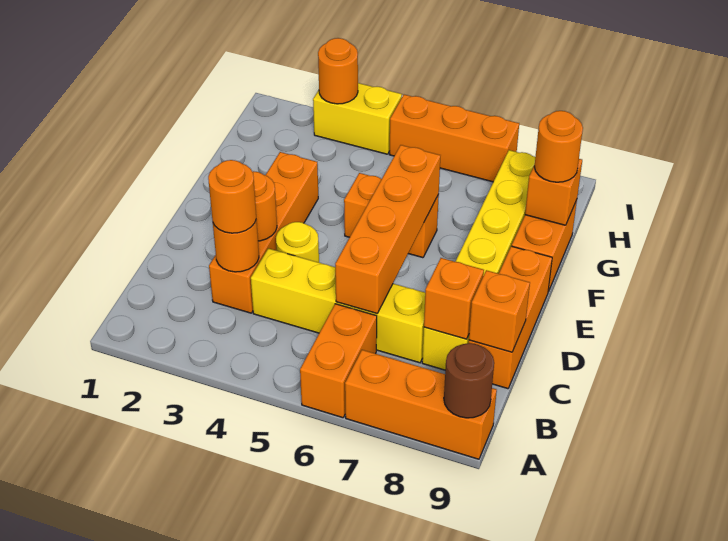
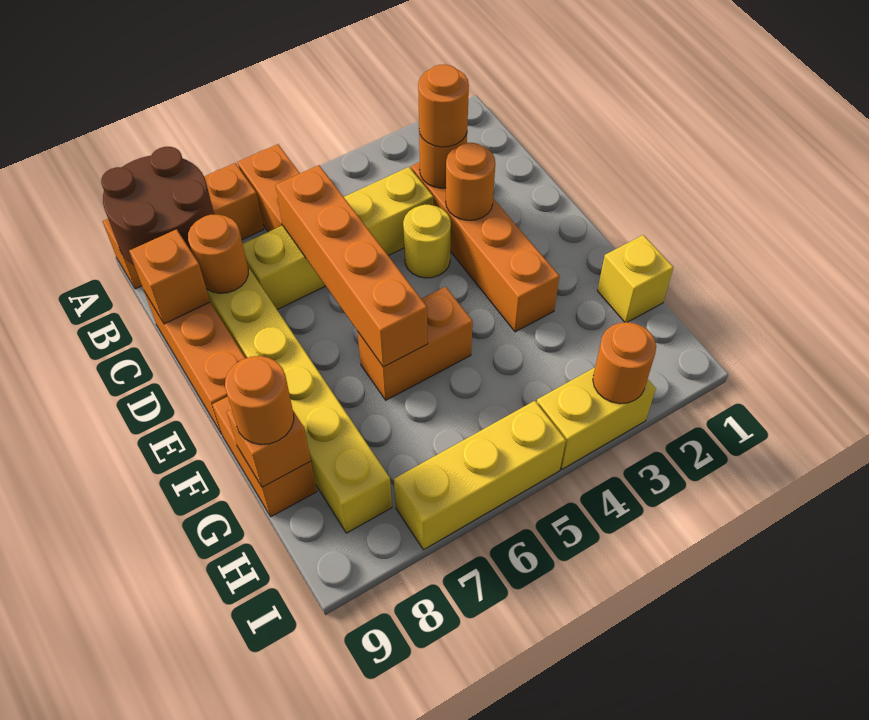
brown 1x1 round brick [444,343,494,418] -> brown 2x2 round brick [101,147,214,265]
orange 1x1 brick [424,258,484,339] -> orange 1x1 round brick [188,215,248,293]
none -> yellow 1x1 brick [597,235,673,322]
orange 1x3 brick [389,95,519,182] -> yellow 1x3 brick [394,401,566,550]

